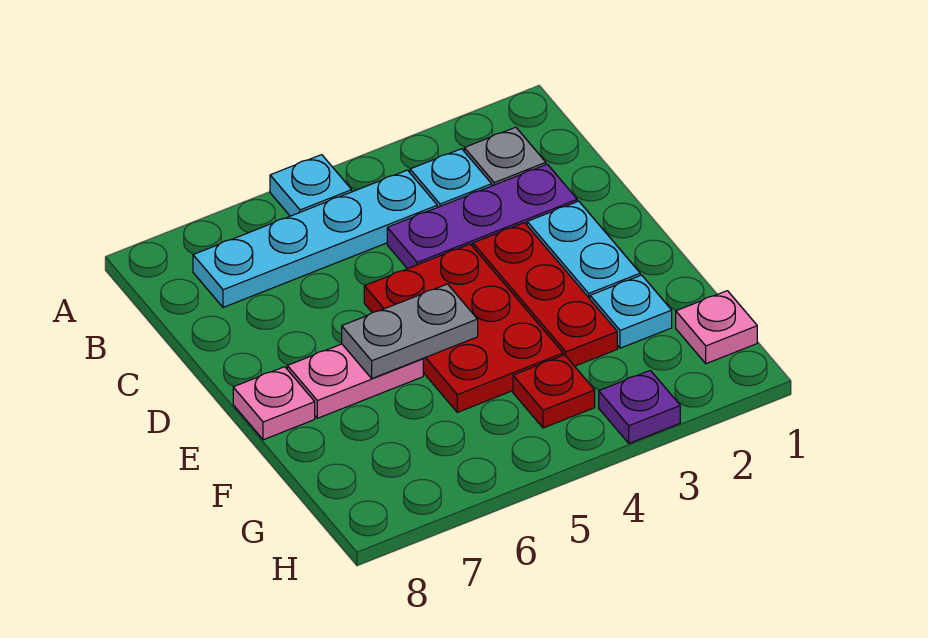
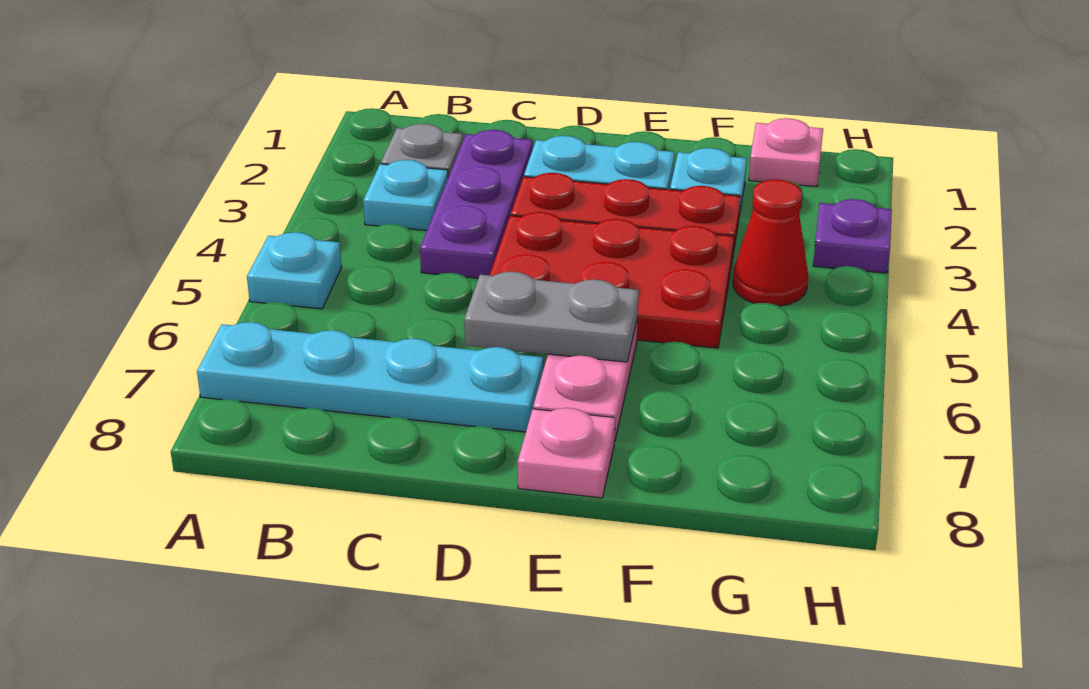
cyan 1x4 plate [193,170,437,307] -> cyan 1x4 plate turned to [197,322,543,432]
grey 1x2 plate [342,284,478,378] -> grey 1x2 plate turned to [464,272,639,362]
red 1x1 plate [513,355,595,428] -> red 1x1 cone [733,179,808,306]

